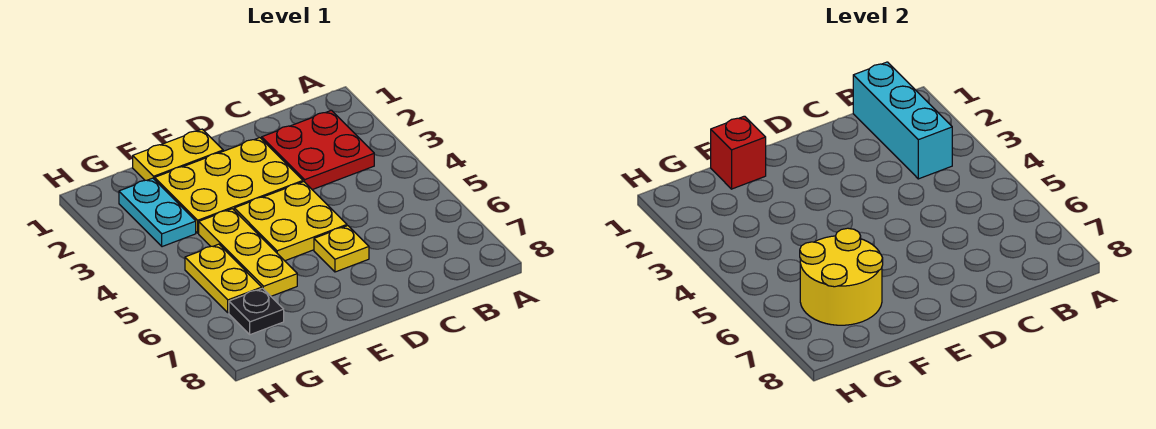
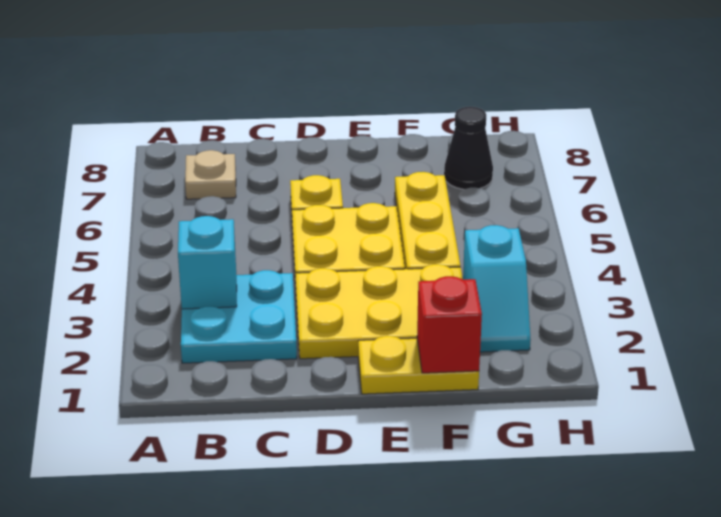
cyan 1x3 brick [853,62,952,179] -> cyan 1x1 brick [178,216,237,309]
red 2x2 plate [262,110,374,190] -> cyan 2x2 plate [181,270,297,363]
none -> tan 1x1 plate [185,150,236,199]
yellow 2x2 round brick [800,228,883,325] -> none
cyan 1x2 plate [119,178,196,247] -> cyan 1x2 slope [463,225,531,352]
yellow 1x2 plate [185,244,262,313] -> none
black 1x1 plate [229,288,284,335] -> black 1x1 cone [444,107,493,189]

